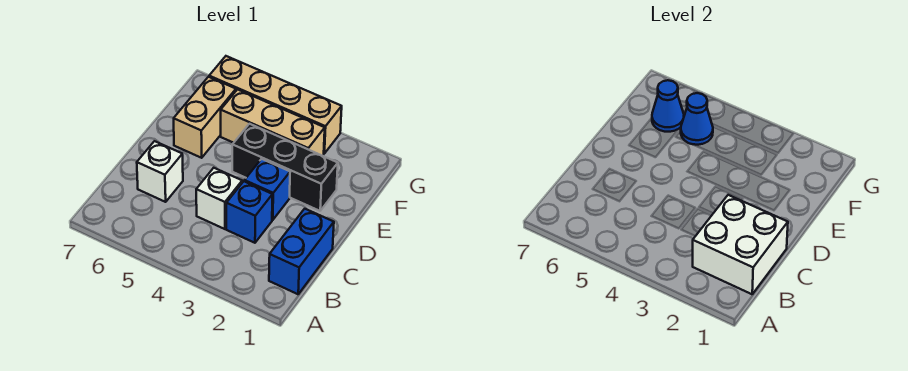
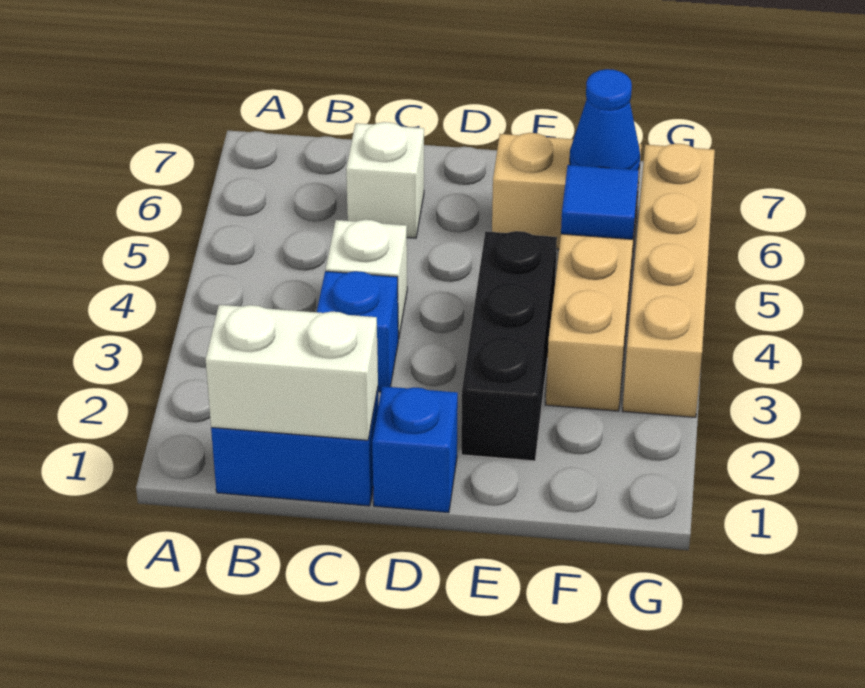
white 2x2 brick [693,195,788,294] -> white 1x2 brick [206,305,378,440]
blue 1x1 brick [245,159,290,220] -> blue 1x1 brick moved to [372,386,458,513]
blue 1x1 cone [681,93,713,145] -> blue 1x1 tile [561,165,639,239]

